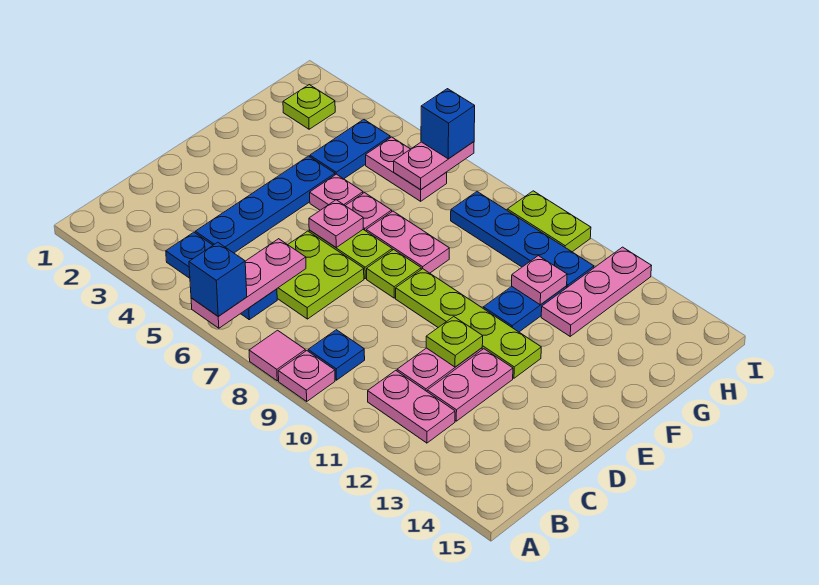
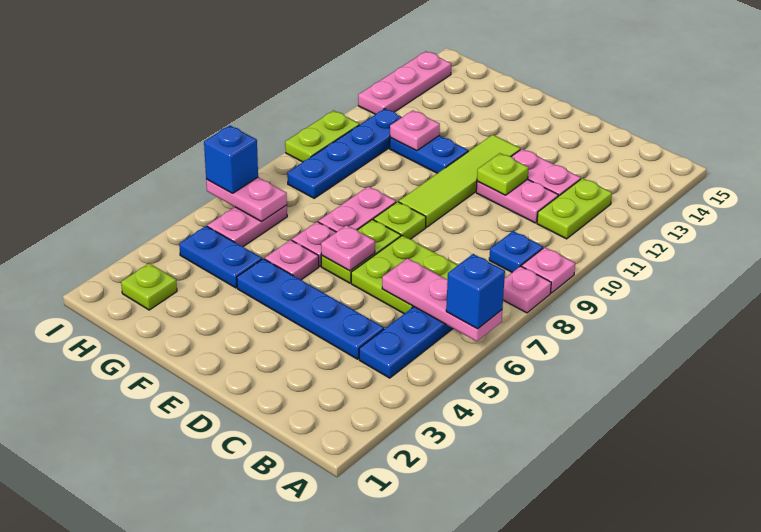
pink 1x1 tile [249,330,305,381] -> pink 1x1 plate [503,266,551,313]
pink 1x2 plate [368,370,455,443] -> lime 1x2 plate [537,178,612,239]
lime 1x4 plate [396,269,541,378] -> lime 1x4 tile [399,135,521,227]
pink 1x3 plate [541,247,651,336] -> pink 1x3 plate turned to [358,51,451,114]

